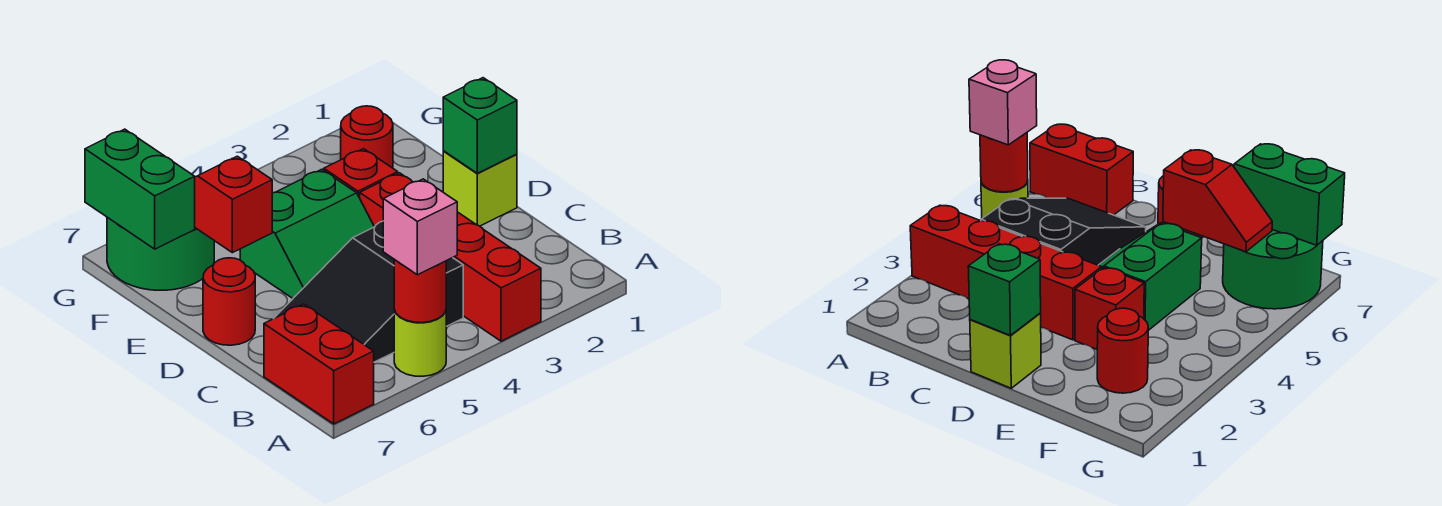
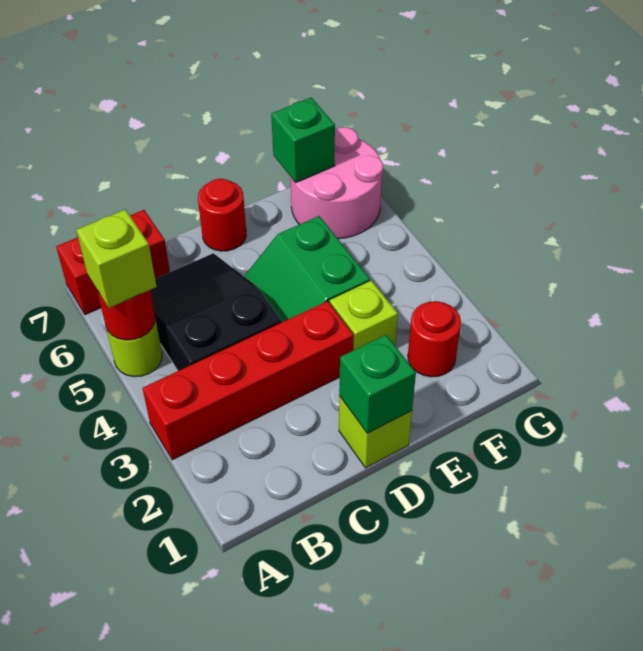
pink 1x1 brick [383,179,457,275] -> lime 1x1 brick [76,209,157,308]
red 1x1 brick [324,149,398,198] -> lime 1x1 brick [330,281,398,350]
red 1x2 slope [195,156,272,253] -> none
green 2x2 round brick [107,217,214,290] -> pink 2x2 round brick [290,127,383,239]
green 1x2 brick [85,129,195,249] -> green 1x1 brick [271,98,335,183]

